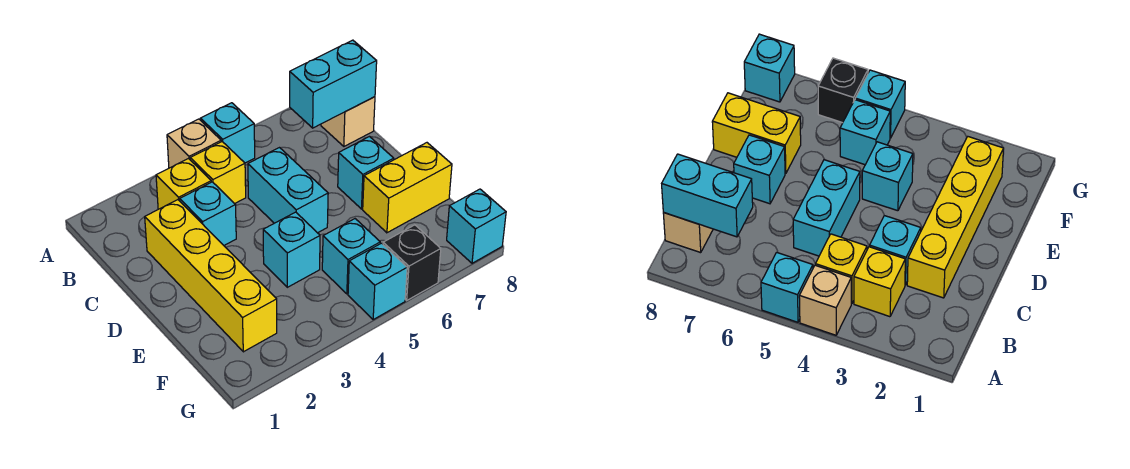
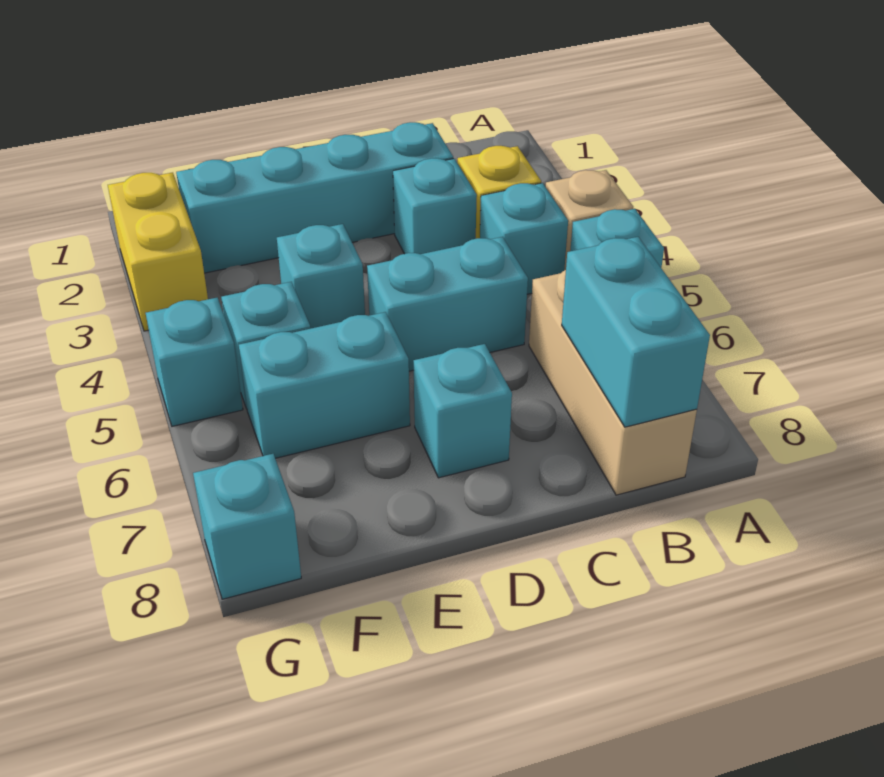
yellow 1x1 brick [190,142,246,204] -> cyan 1x1 brick [480,183,568,294]
tan 1x1 brick [321,97,375,146] -> tan 1x3 brick [529,270,697,495]
yellow 1x4 brick [145,200,277,352] -> cyan 1x4 brick [176,122,453,273]
none -> cyan 1x2 brick [239,312,410,458]
yellow 1x2 brick [363,143,452,233] -> yellow 1x2 brick moved to [108,173,208,331]
black 1x1 brick [383,225,441,300] -> none

